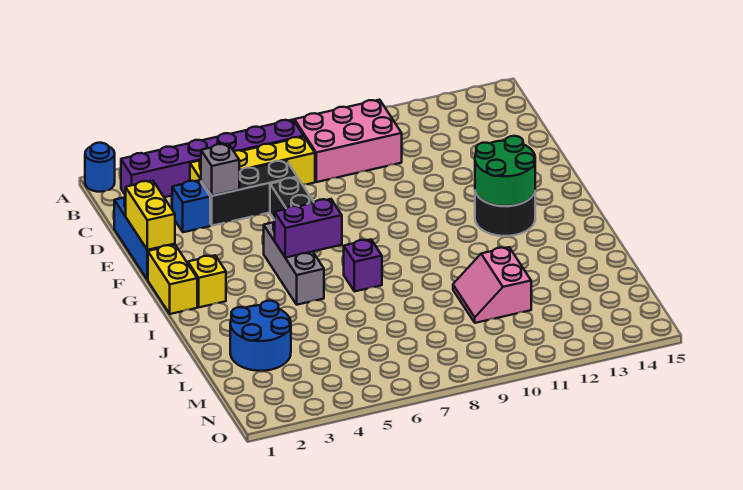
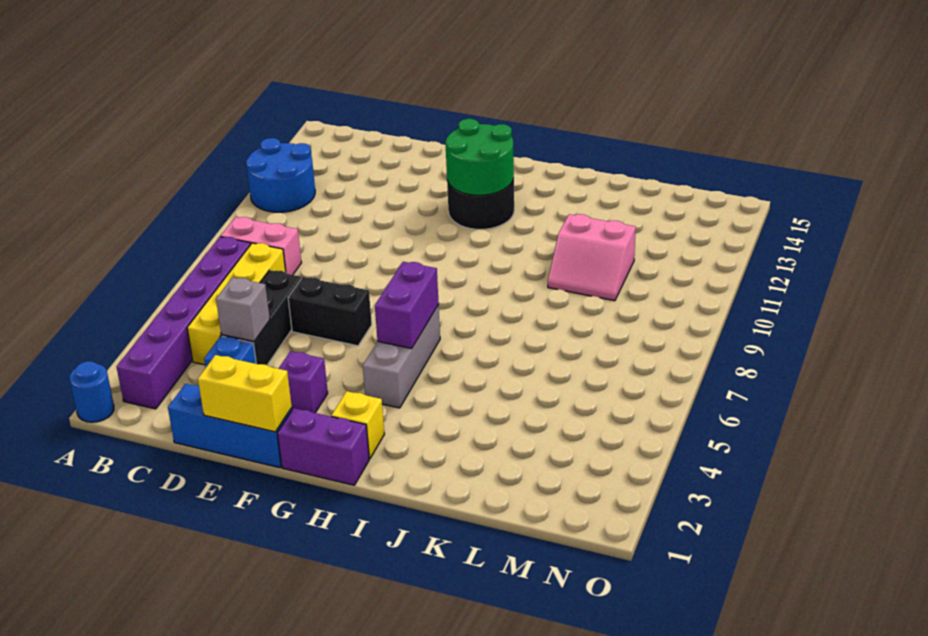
pink 2x3 brick [294,100,402,182] -> pink 1x2 brick [221,217,302,275]
yellow 1x2 brick [148,245,197,314] -> purple 1x2 brick [277,408,369,485]
grey 1x3 brick [264,222,324,305] -> grey 1x3 brick turned to [363,305,440,408]
purple 1x1 brick [344,240,382,292] -> purple 1x1 brick moved to [278,351,328,413]
blue 2x2 round brick [230,301,291,371] -> blue 2x2 round brick moved to [246,138,315,212]

